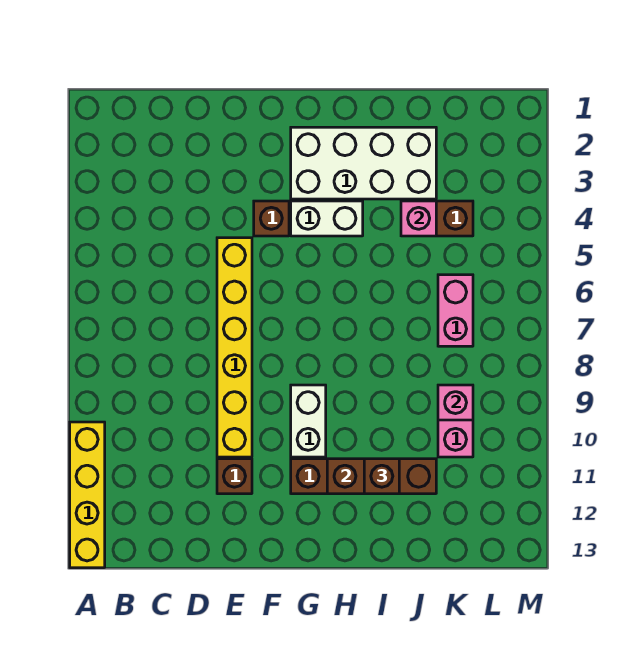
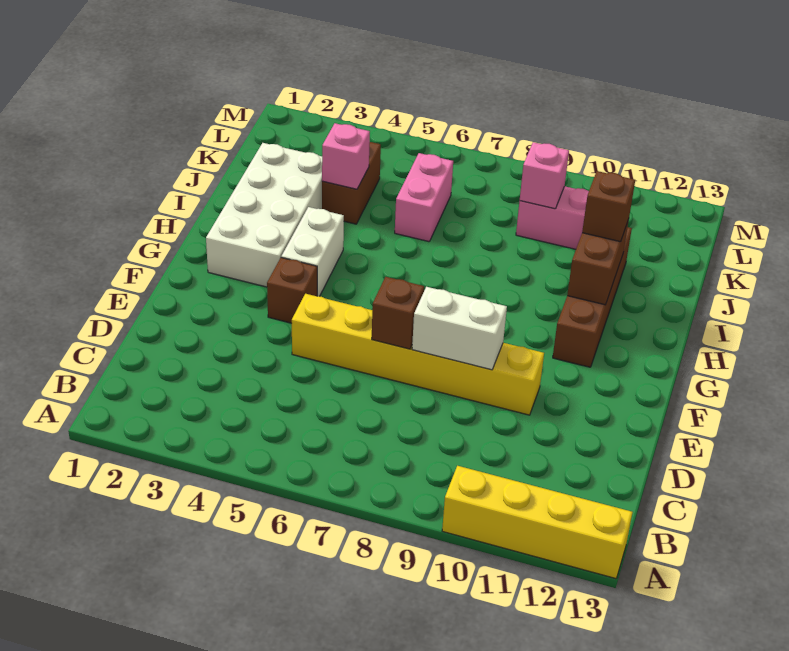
brown 1x1 brick [217,459,252,494] -> brown 1x1 brick moved to [372,277,424,349]
white 1x2 brick [291,385,326,457] -> white 1x2 brick moved to [412,287,507,370]
pink 1x2 brick [438,275,473,346] -> pink 1x2 brick turned to [395,153,453,242]

